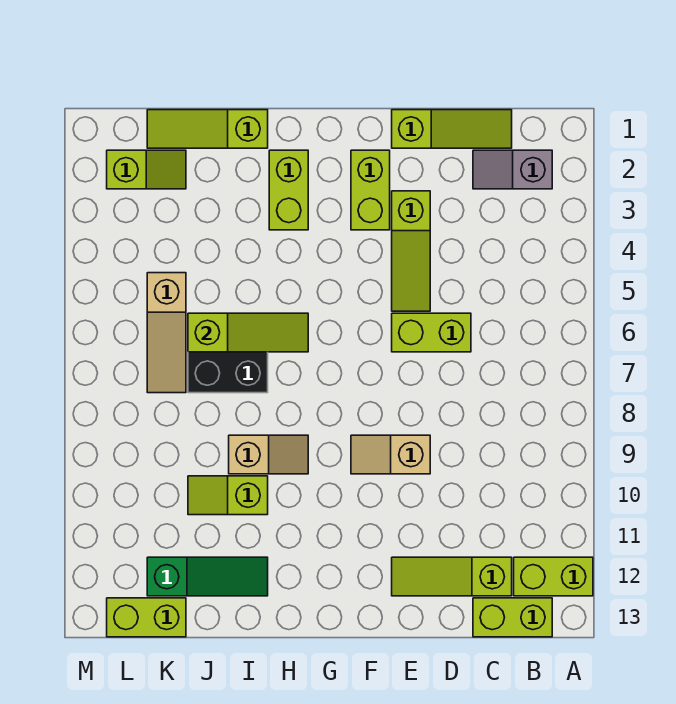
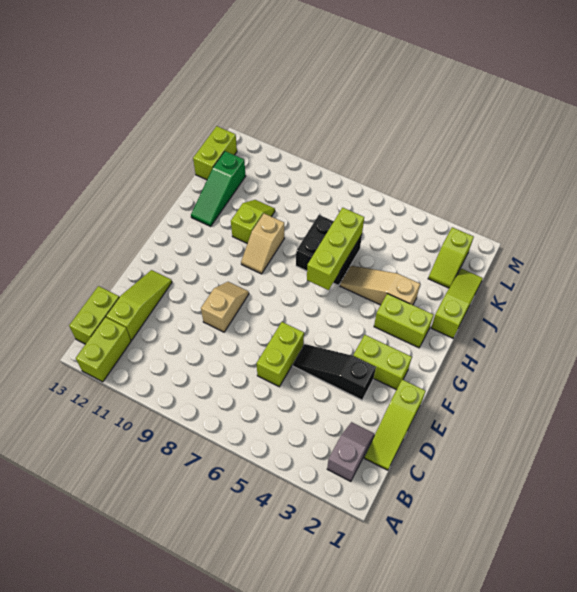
lime 1x3 slope [392,191,430,311] -> black 1x3 slope [293,344,376,400]
lime 1x3 slope [188,313,308,352] -> lime 1x3 brick [307,208,364,290]
tan 1x3 slope [147,273,186,393] -> tan 1x3 slope moved to [340,266,420,305]

